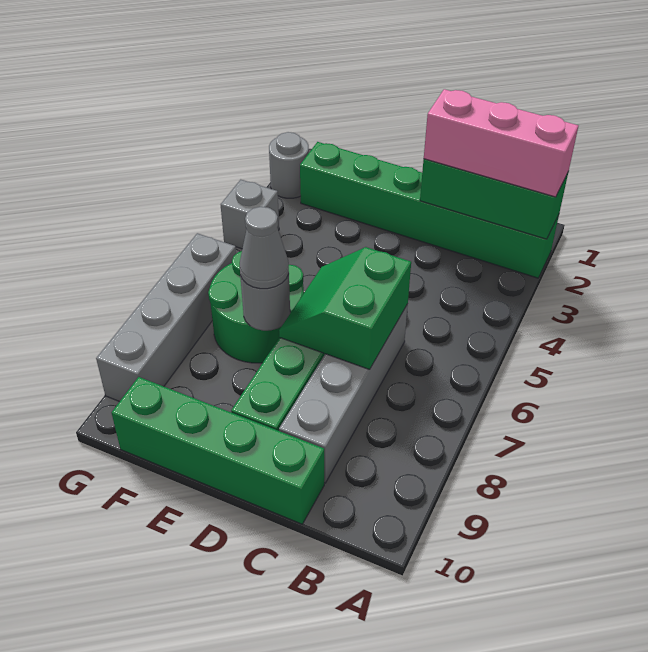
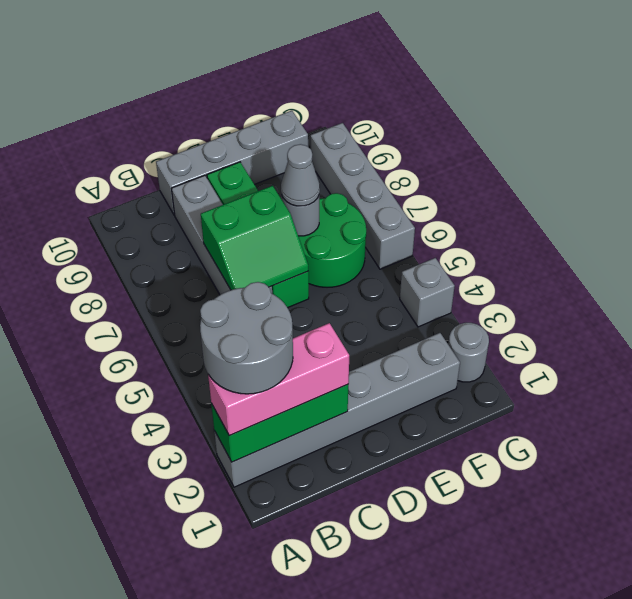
green 1x6 brick [300,142,559,278] -> grey 1x6 brick [214,333,460,487]
none -> grey 2x2 round brick [200,282,293,394]
green 2x2 slope [279,247,411,370] -> green 2x2 slope turned to [201,186,308,290]
green 1x4 brick [112,377,324,524] -> grey 1x4 brick [156,111,308,215]

